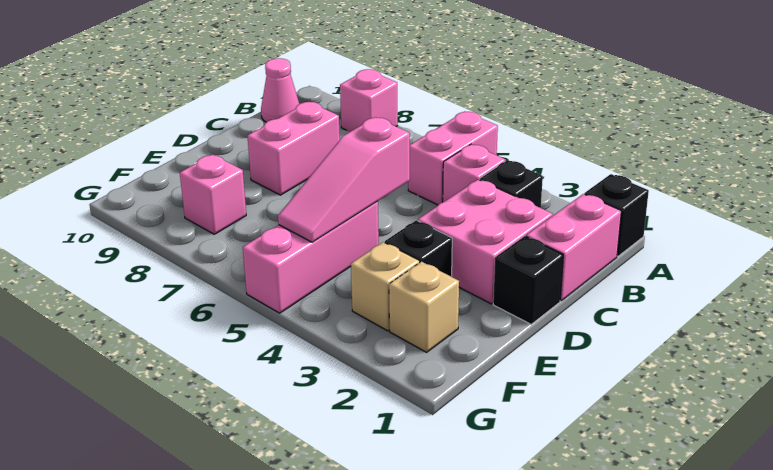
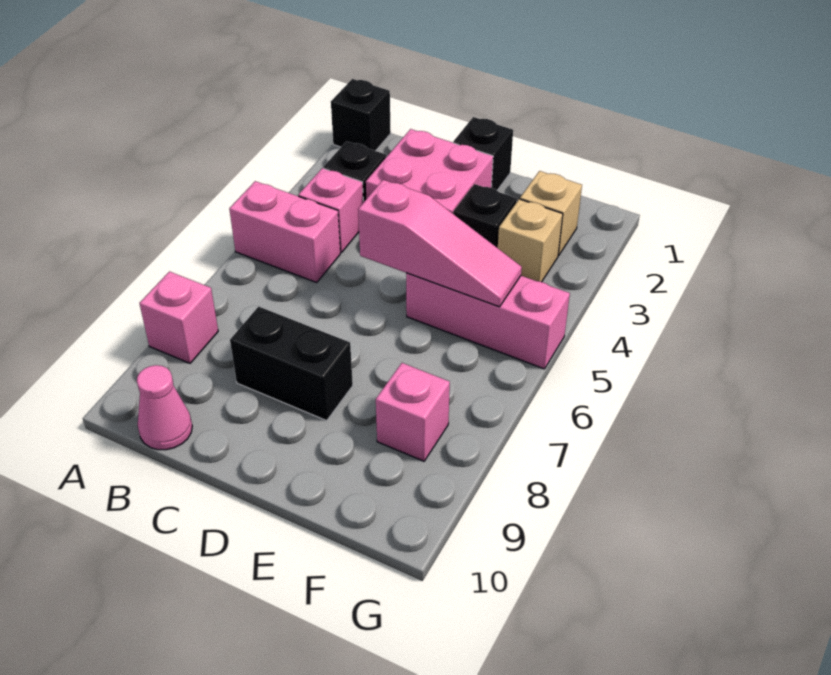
pink 1x2 brick [526,194,621,301] -> none
pink 1x2 brick [247,102,340,195] -> black 1x2 brick [230,307,353,421]

